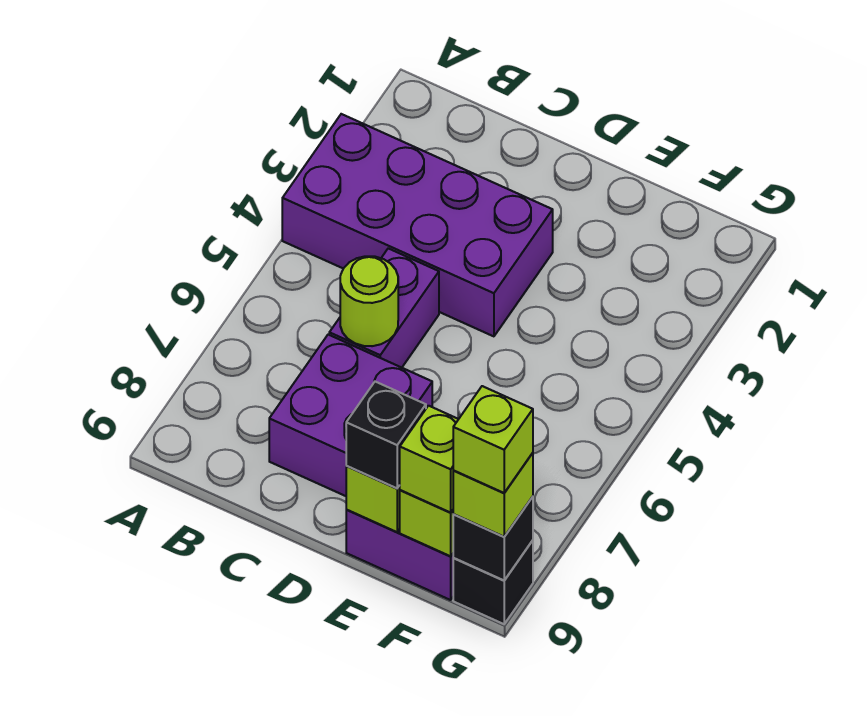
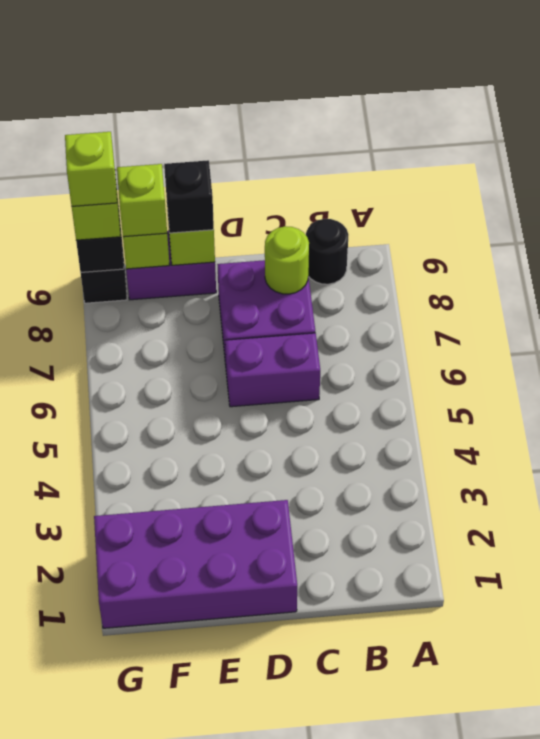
purple 2x4 brick [282,114,553,336] -> purple 2x4 brick moved to [94,500,297,628]
none -> black 1x1 round brick [306,219,349,284]
purple 1x2 brick [329,248,439,368] -> purple 1x2 brick turned to [225,333,320,407]
lime 1x1 round brick [340,256,398,346] -> lime 1x1 round brick moved to [265,226,309,294]

